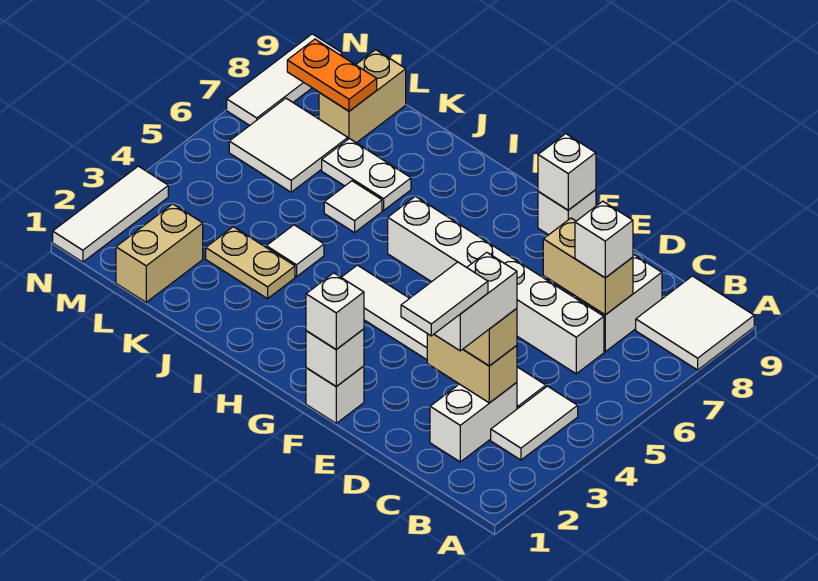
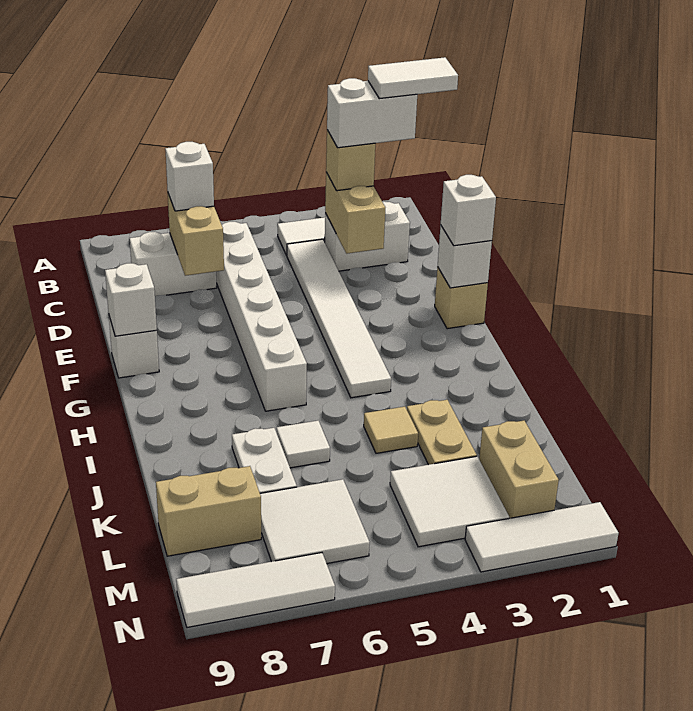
white 2x2 tile [636,276,754,370] -> white 2x2 tile moved to [390,456,509,547]
white 1x1 brick [306,366,364,423] -> tan 1x1 brick [435,267,488,329]
white 1x1 tile [266,225,324,277] -> tan 1x1 tile [364,407,418,453]
tan 1x2 brick [116,204,203,302] -> tan 1x2 brick turned to [479,421,559,518]
orange 1x2 plate [287,39,377,111] -> none

